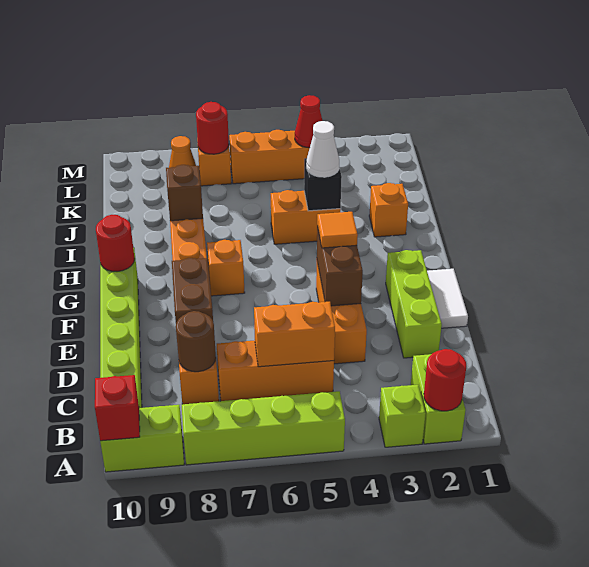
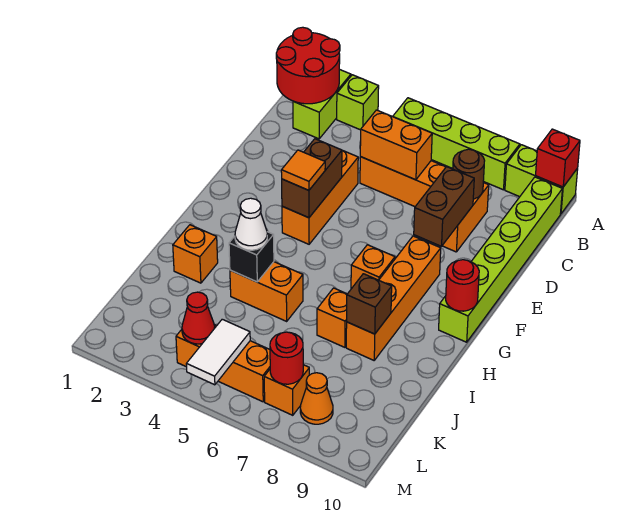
red 1x1 round brick [424,349,466,411] -> red 2x2 round brick [276,27,340,104]
lime 1x3 brick [386,250,442,358] -> none
white 1x2 tile [427,269,468,328] -> white 1x2 tile moved to [186,319,250,385]
none -> orange 1x1 brick [317,288,347,347]

